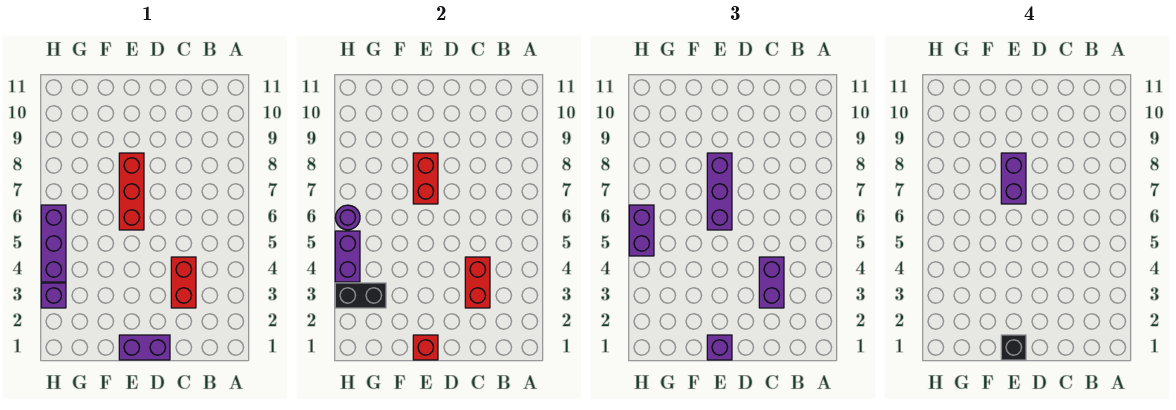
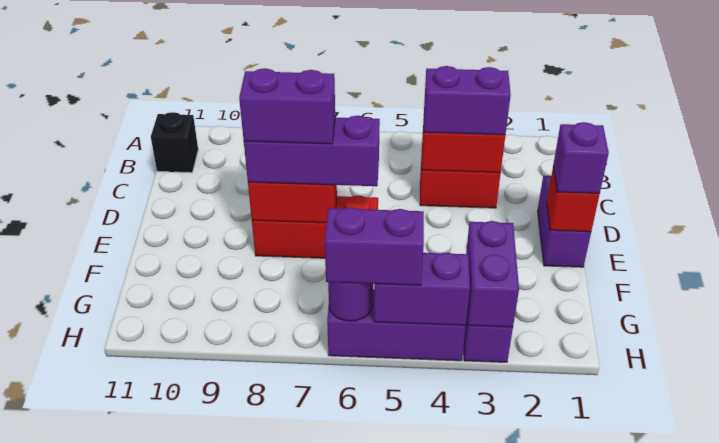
black 1x1 brick [1001,335,1026,360] -> black 1x1 brick moved to [151,112,198,173]
black 1x2 brick [335,283,386,308] -> purple 1x2 brick [466,221,519,327]

